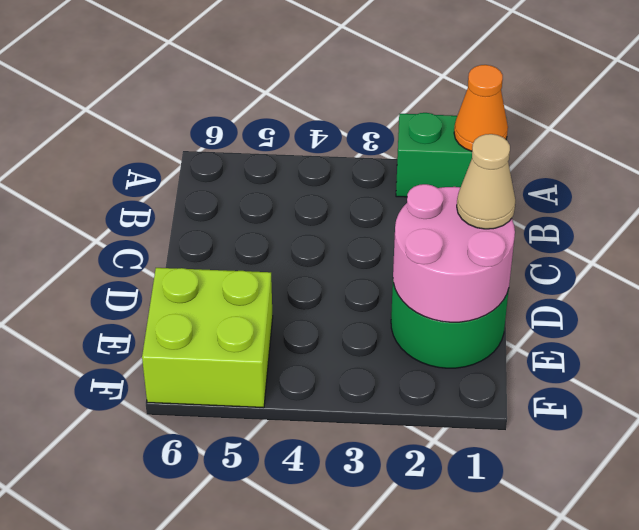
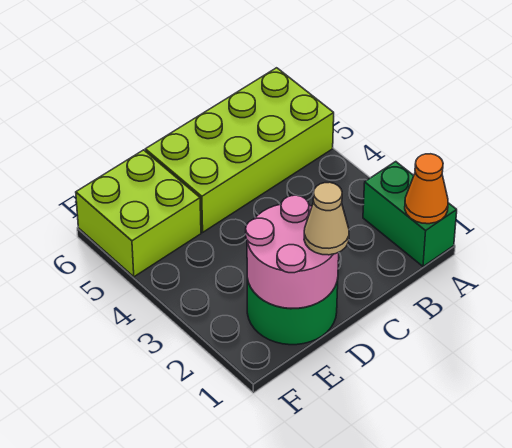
none -> lime 2x4 brick [145,68,334,232]

